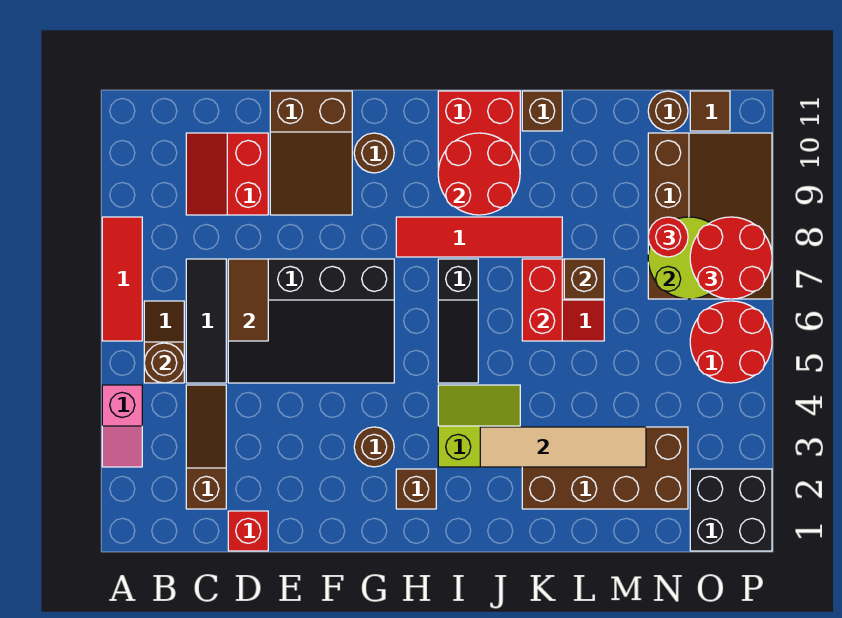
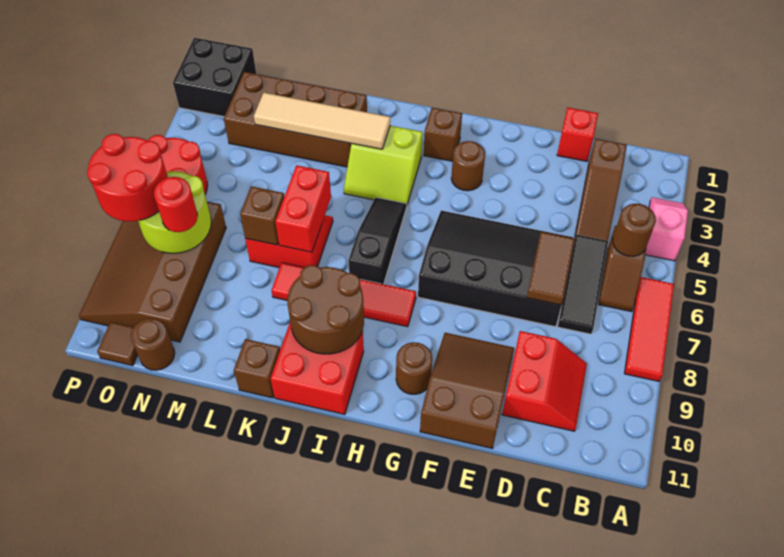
red 2x2 round brick [438,133,520,215] -> brown 2x2 round brick [287,265,364,354]

